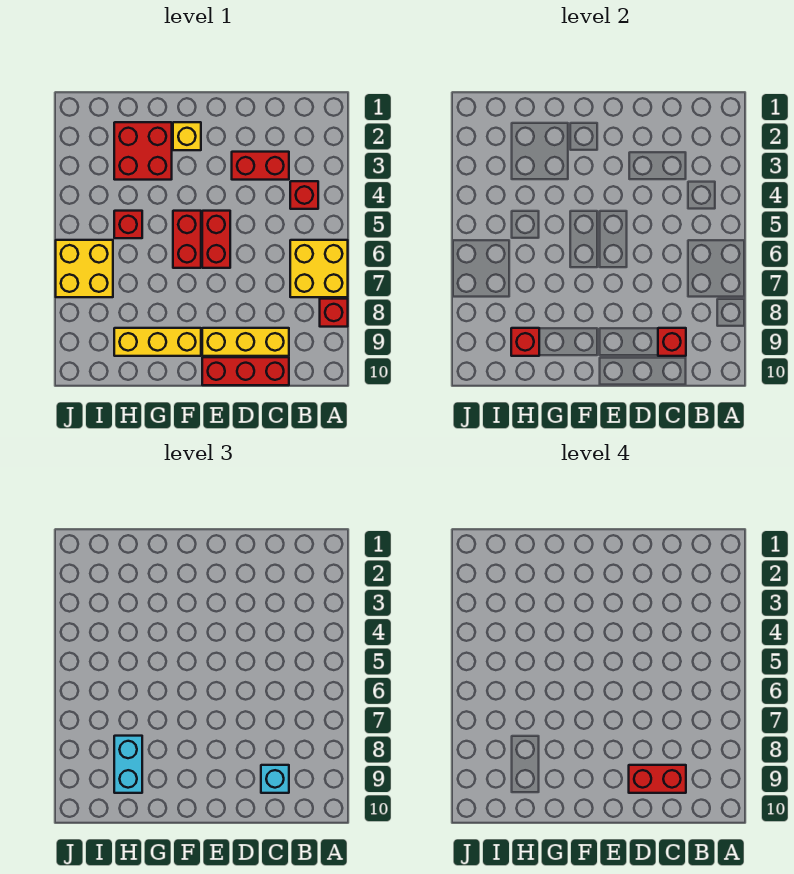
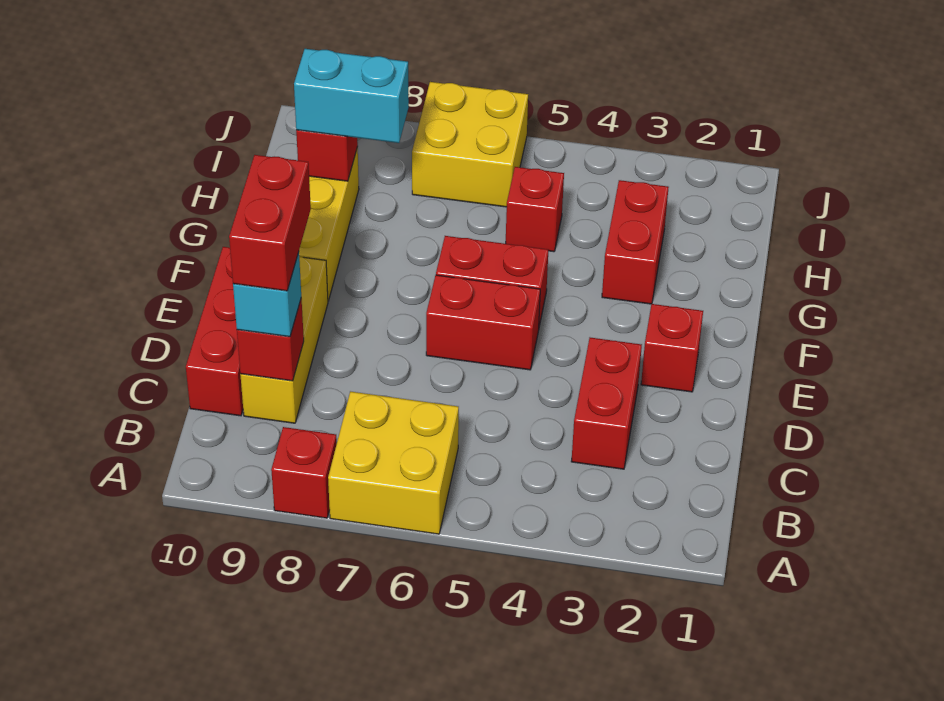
red 1x1 brick [290,181,318,209] -> red 1x1 brick moved to [641,304,703,392]
yellow 1x1 brick [173,122,201,150] -> none
red 2x2 brick [114,122,172,180] -> red 1x2 brick [602,180,669,304]

